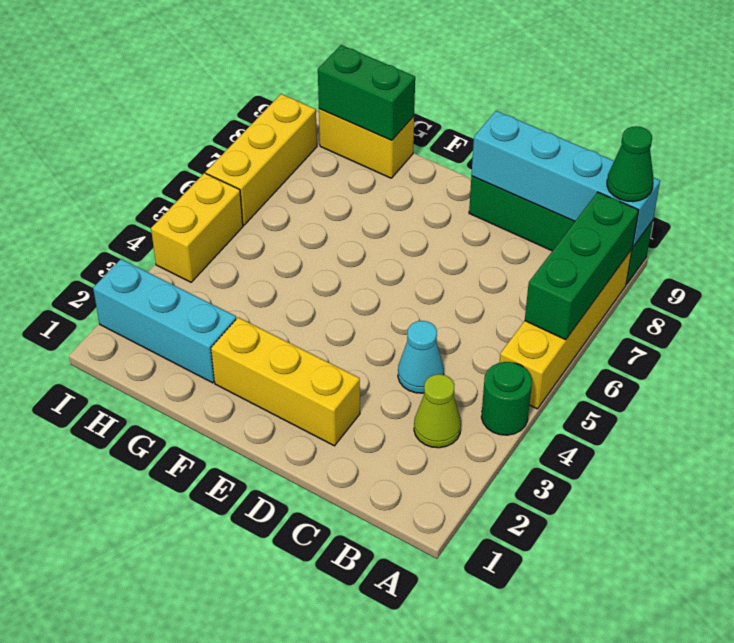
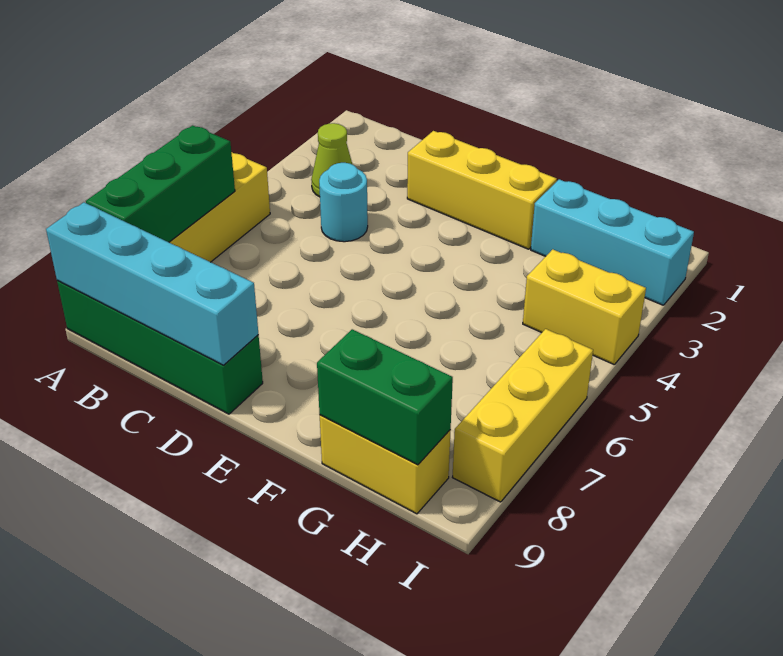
green 1x1 round brick [481,362,532,435] -> none
green 1x1 cone [607,126,653,202] -> none
cyan 1x1 cone [398,321,444,393] -> cyan 1x1 round brick [319,163,368,242]
yellow 1x2 brick [151,173,243,282] -> yellow 1x2 brick turned to [523,249,646,364]

